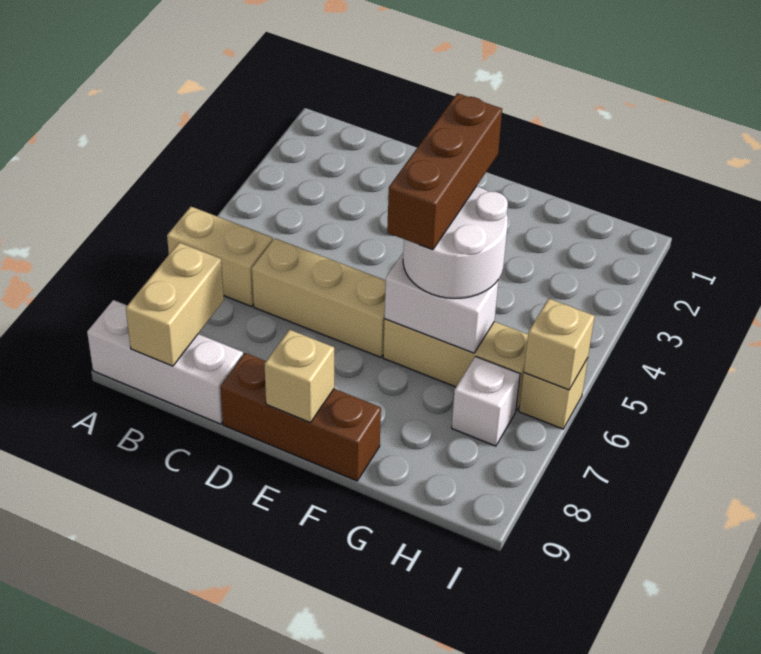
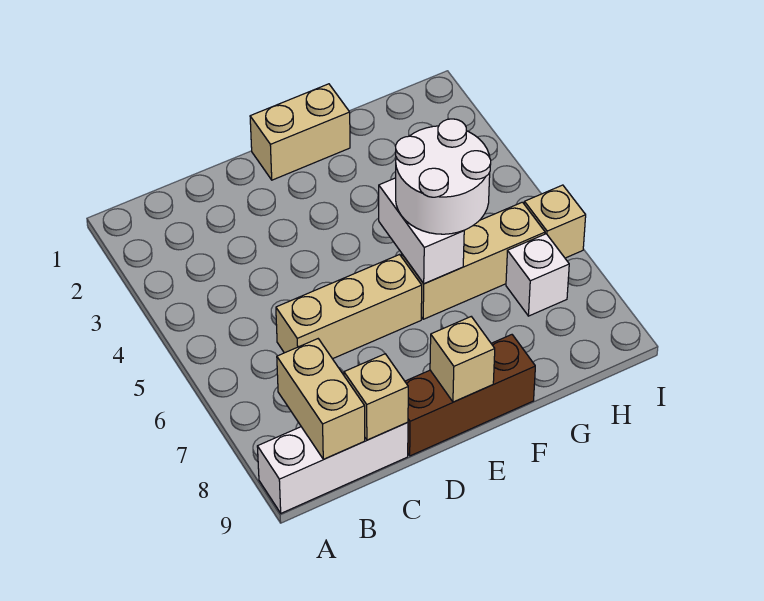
tan 1x2 brick [167,207,273,307] -> tan 1x2 brick moved to [250,84,350,180]
brown 1x3 brick [387,93,502,250] -> none
white 1x2 brick [385,253,498,353] -> white 1x2 brick turned to [379,178,464,284]
tan 1x1 brick [524,299,595,390] -> tan 1x1 brick moved to [344,354,408,440]

